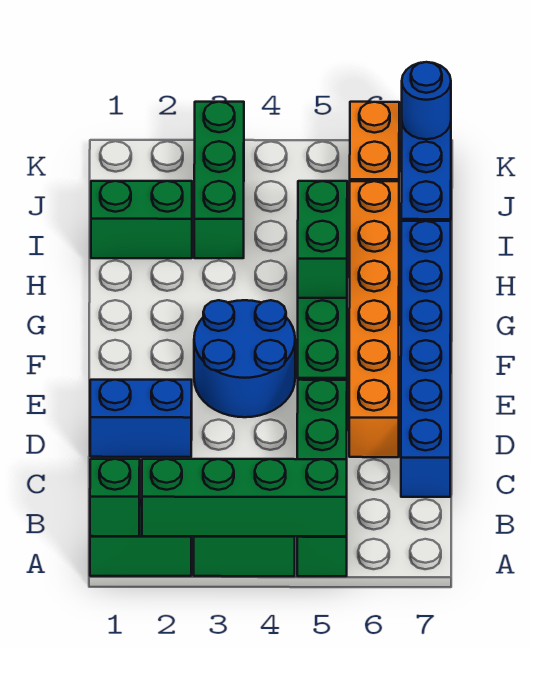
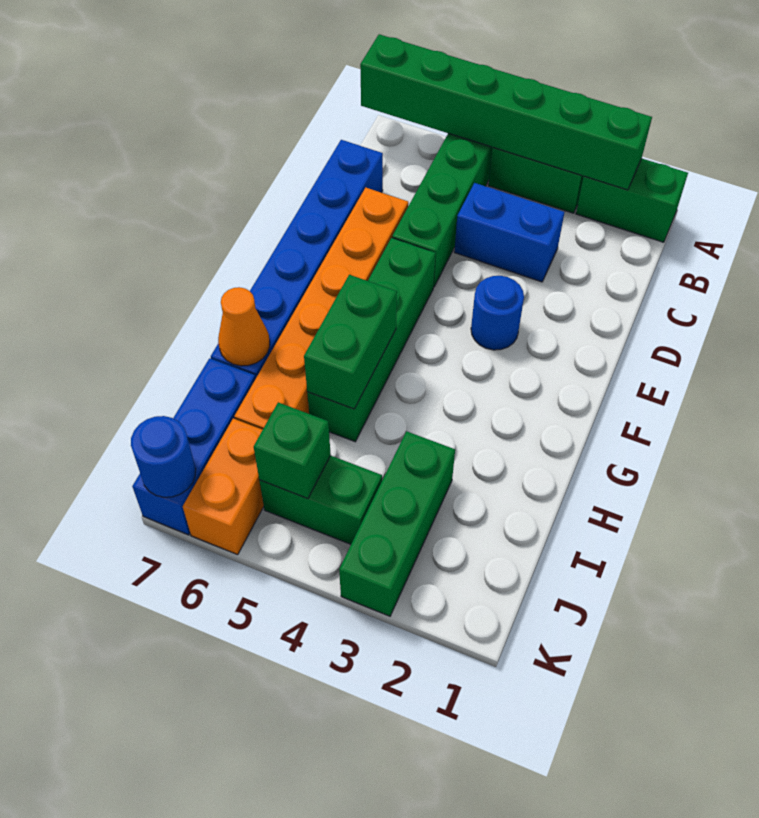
green 1x1 brick [90,459,140,536] -> green 1x1 brick moved to [254,402,331,499]
green 1x4 brick [142,459,347,537] -> green 1x6 brick [360,34,652,190]
blue 1x2 brick [90,380,192,457] -> blue 1x2 brick moved to [454,183,564,282]
blue 2x2 round brick [194,300,295,417] -> blue 1x1 round brick [471,276,524,350]
none -> orange 1x1 cone [218,287,270,366]
green 1x2 brick [91,181,192,258] -> green 1x2 brick moved to [259,456,382,544]

